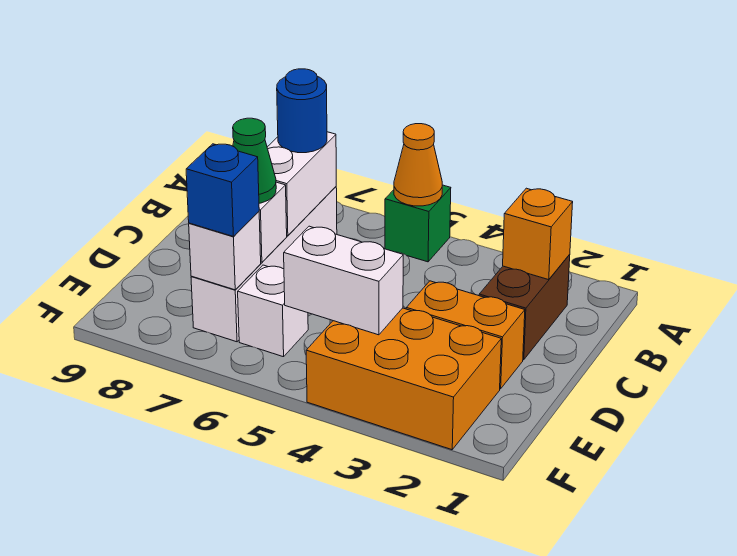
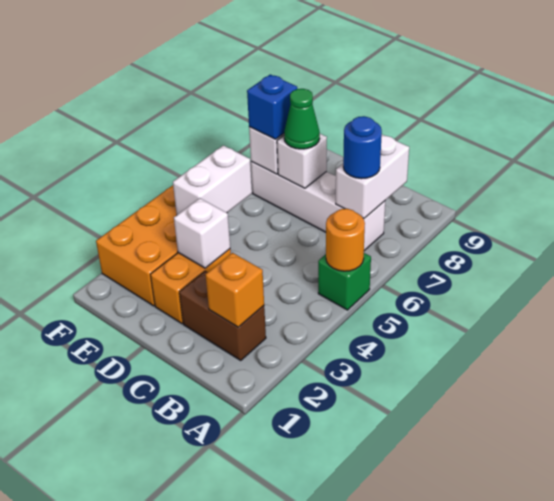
orange 1x1 cone [394,124,442,206] -> orange 1x1 round brick [326,209,365,271]
white 1x2 brick [267,132,336,236] -> white 1x2 brick turned to [336,135,409,218]
white 1x1 brick [238,265,308,357] -> white 1x1 brick moved to [174,198,230,268]

